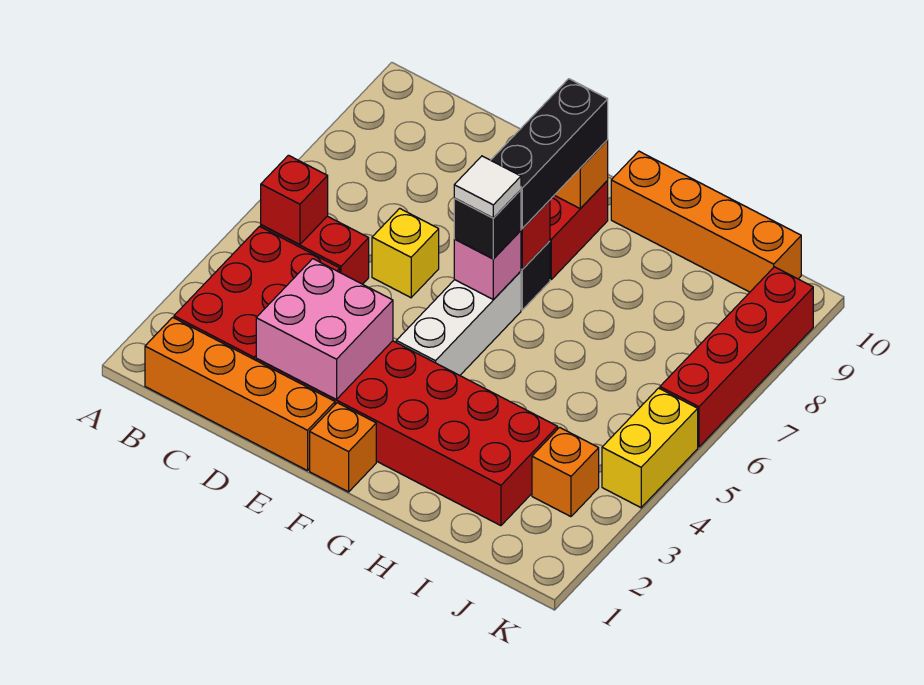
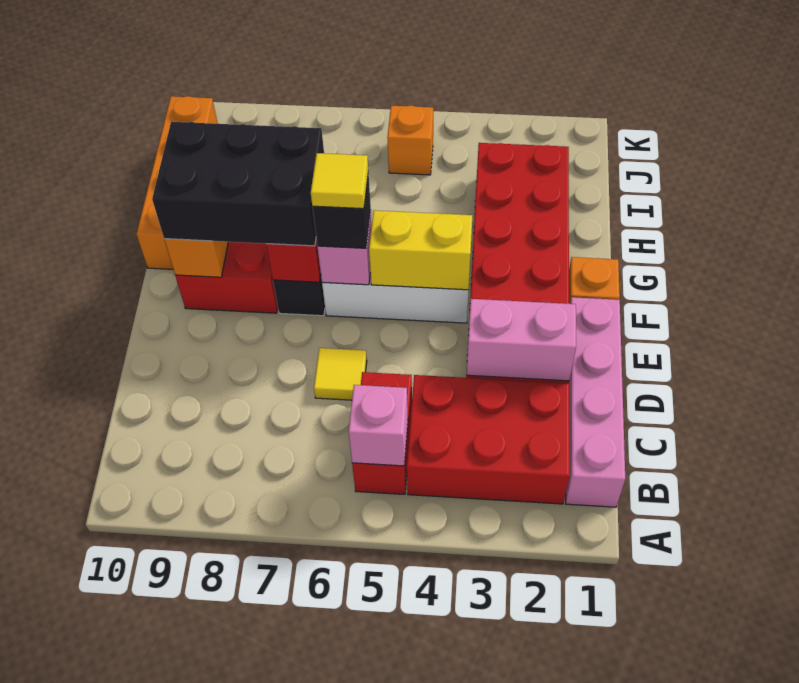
orange 1x4 brick [145,317,335,471] -> pink 1x4 brick [566,297,625,507]
red 1x1 brick [261,155,328,244] -> pink 1x1 brick [349,385,408,466]
pink 2x2 brick [256,259,393,400] -> pink 1x2 brick [467,299,576,381]
yellow 1x1 brick [372,208,439,298] -> yellow 1x1 tile [314,348,367,400]
white 1x1 tile [454,156,521,218] -> yellow 1x1 tile [311,153,368,209]
black 1x3 brick [491,79,608,229] -> black 2x3 brick [152,122,324,246]
orange 1x1 brick [532,427,599,517] -> orange 1x1 brick moved to [388,105,433,175]
yellow 1x2 brick [602,388,698,508] -> yellow 1x2 brick moved to [369,210,473,290]
red 1x4 brick [660,267,813,447] -> none

